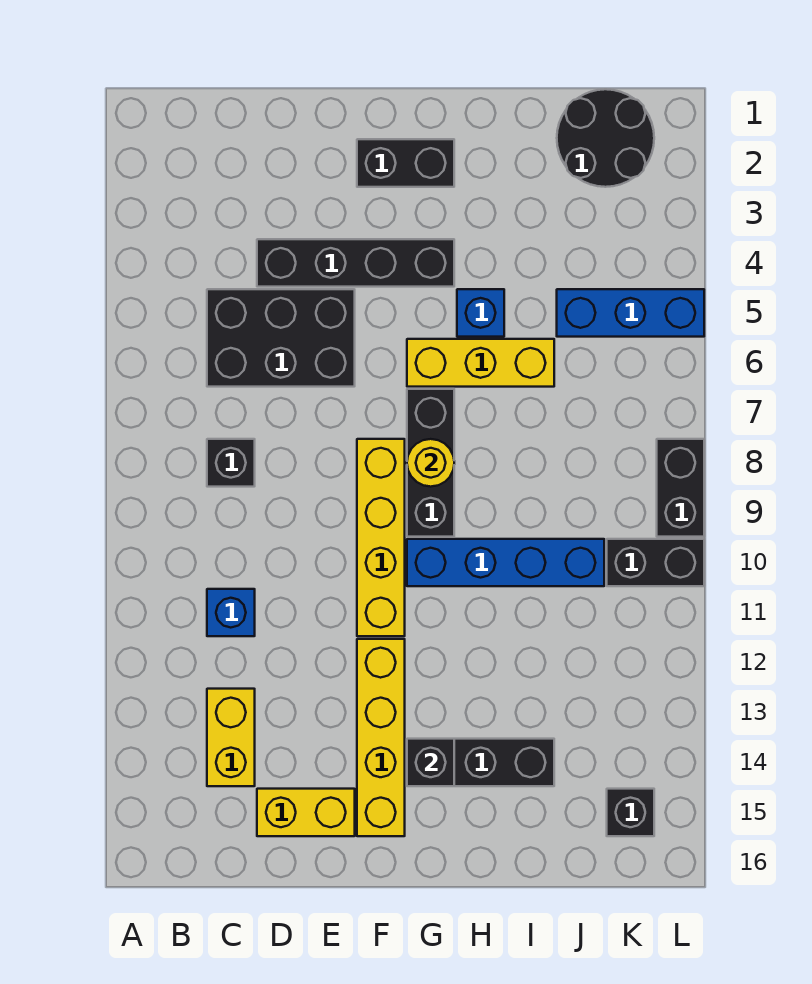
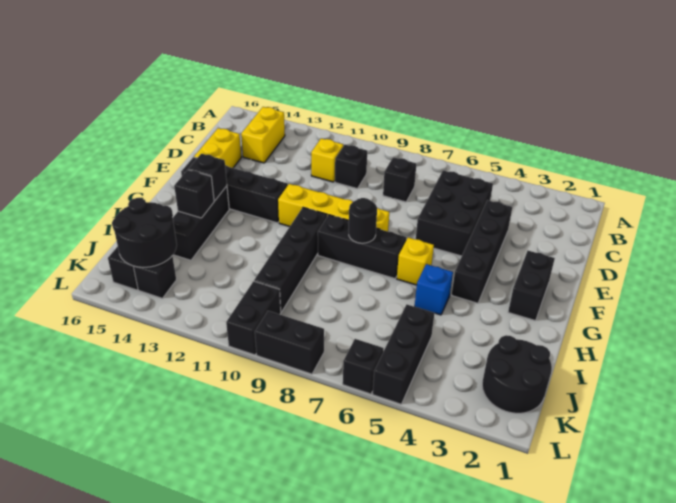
none -> black 1x1 brick [335,145,367,189]
blue 1x1 brick [207,589,255,636] -> yellow 1x1 brick [311,138,343,182]
yellow 1x2 brick [207,689,255,786] -> yellow 1x2 brick turned to [241,107,285,163]
yellow 1x4 brick [357,639,405,836] -> black 1x4 brick [181,157,288,223]
yellow 1x3 brick [407,339,554,387] -> yellow 1x1 brick [397,237,434,285]
yellow 1x1 round brick [407,439,454,487] -> black 1x1 round brick [349,198,377,243]
blue 1x4 brick [407,539,604,586] -> black 1x4 brick [254,207,327,312]
none -> black 1x1 brick [174,170,214,218]
blue 1x3 brick [557,289,704,337] -> black 1x3 brick [373,305,435,404]
none -> black 2x2 round brick [112,198,177,267]
none -> black 1x1 brick [134,256,176,298]
none -> black 1x1 brick [343,339,384,394]

